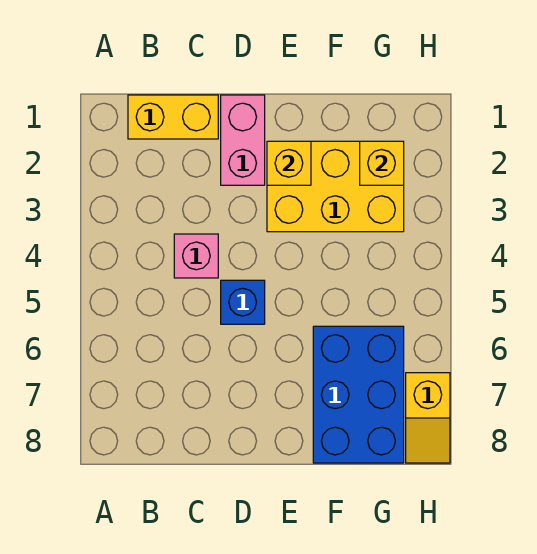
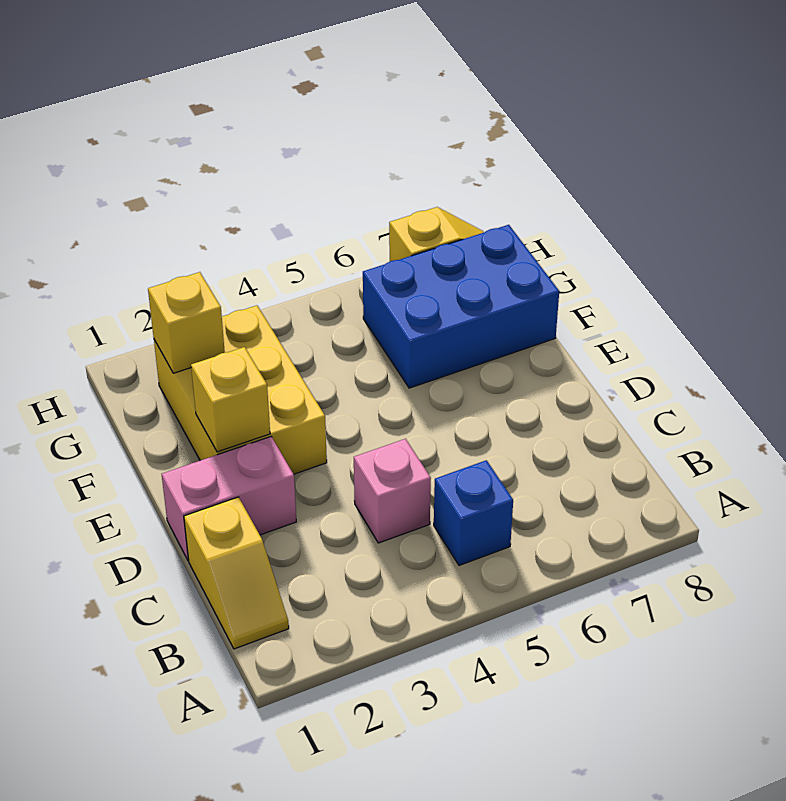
yellow 1x2 brick [128,95,218,139] -> yellow 1x2 slope [184,497,289,649]
blue 1x1 brick [221,280,265,324] -> blue 1x1 brick moved to [434,460,513,565]

